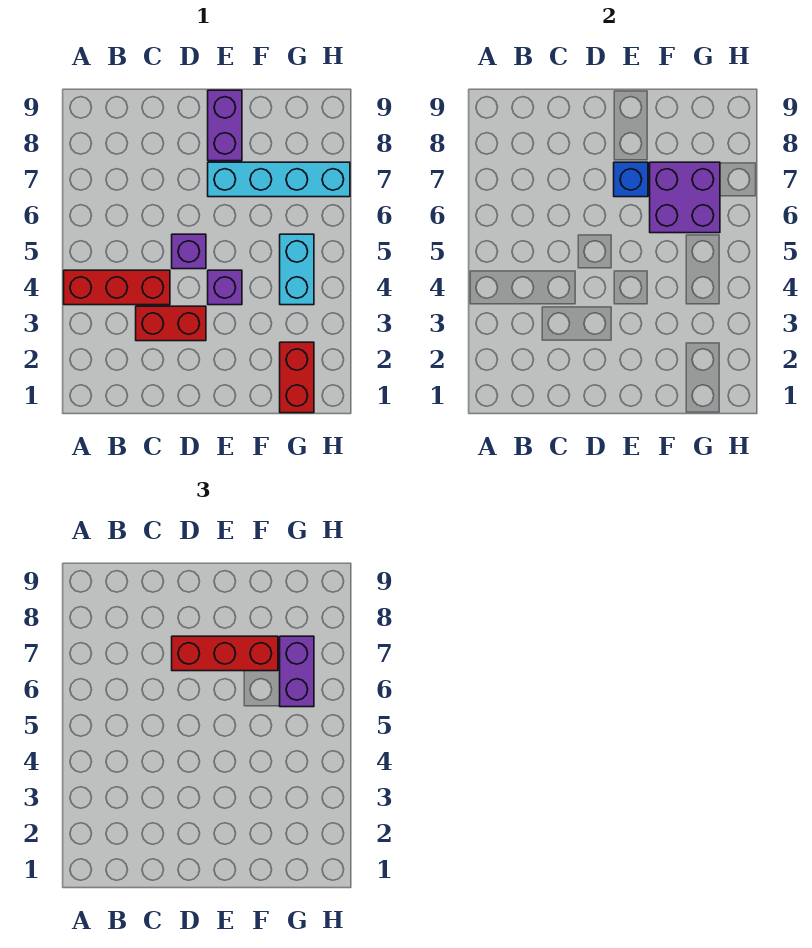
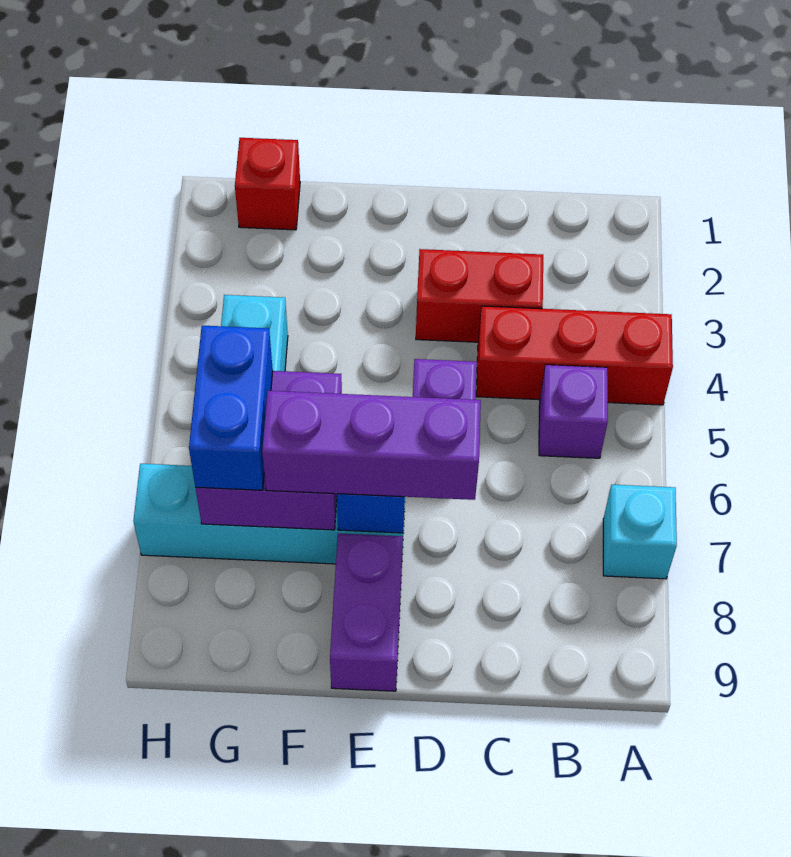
none -> cyan 1x1 brick [603,485,677,579]
red 1x3 brick [172,636,278,671] -> purple 1x3 brick [262,391,481,500]
purple 1x1 brick [208,270,242,305] -> purple 1x1 brick moved to [539,365,608,458]
red 1x2 brick [280,342,314,413] -> red 1x1 brick [235,138,300,230]
purple 1x2 brick [280,636,314,707] -> blue 1x2 brick [189,325,273,490]

